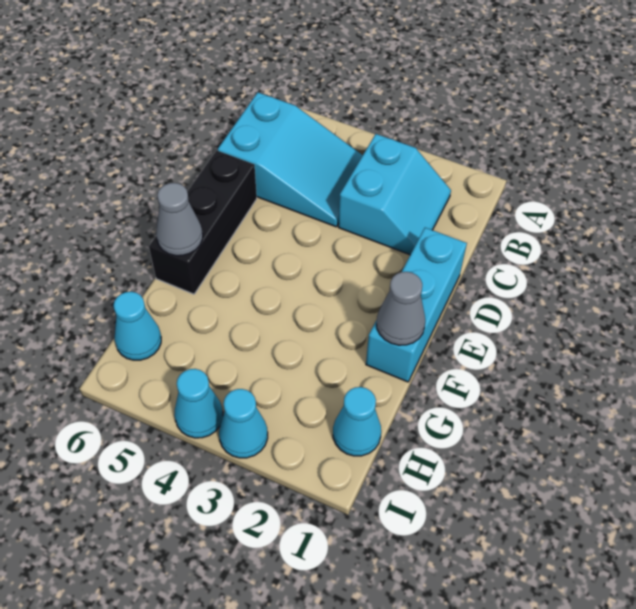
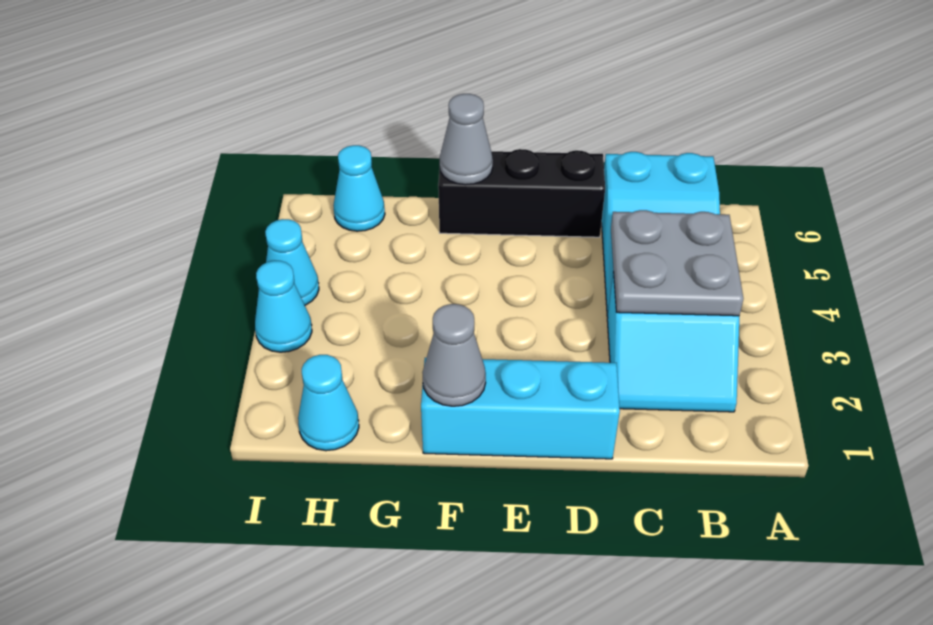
none -> grey 2x2 plate [611,210,743,316]

